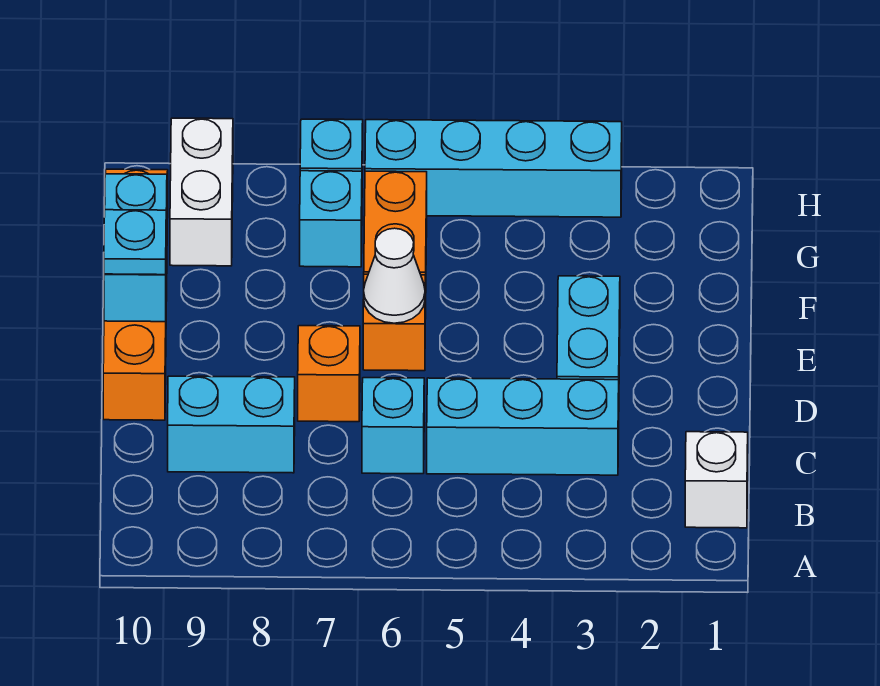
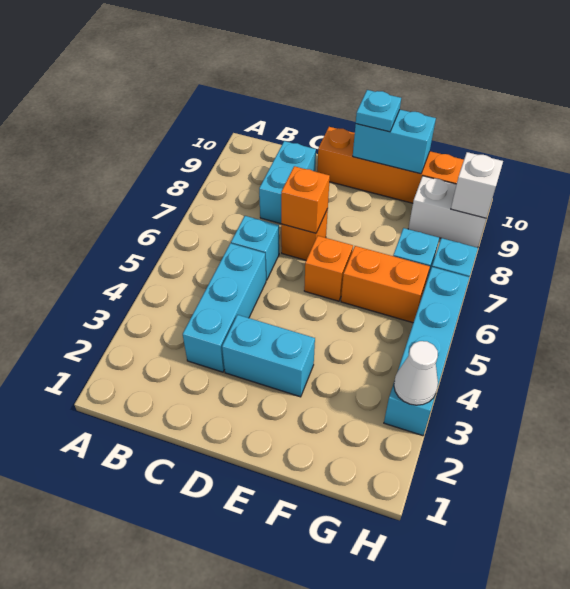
white 1x1 brick [685,432,748,528] -> white 1x1 brick moved to [451,152,503,218]
none -> orange 1x1 brick [281,166,330,233]
white 1x1 cone [364,228,425,323] -> white 1x1 cone moved to [394,341,438,405]

